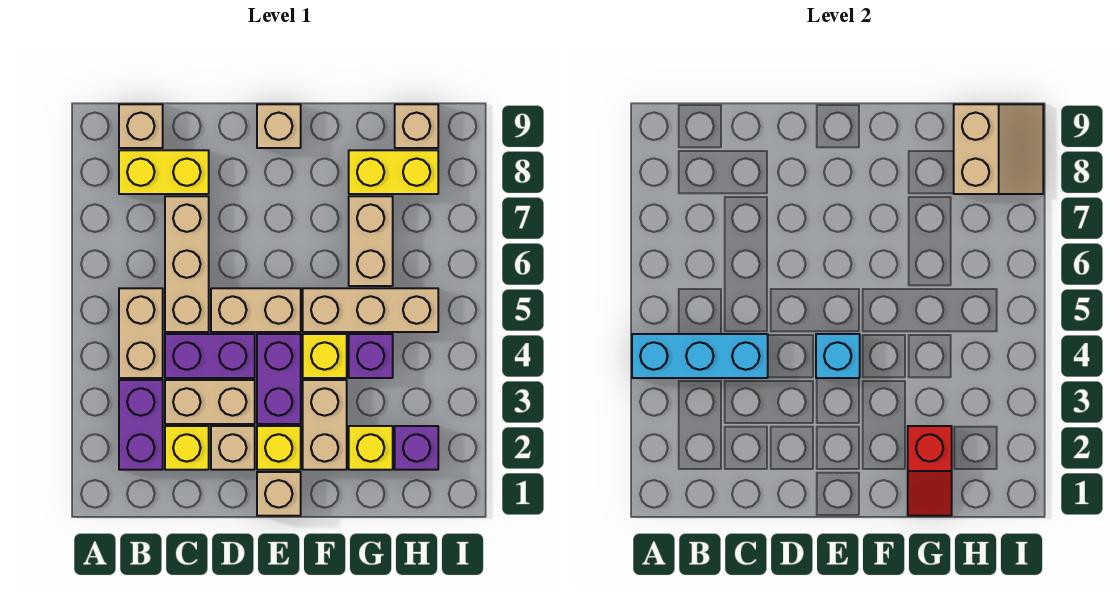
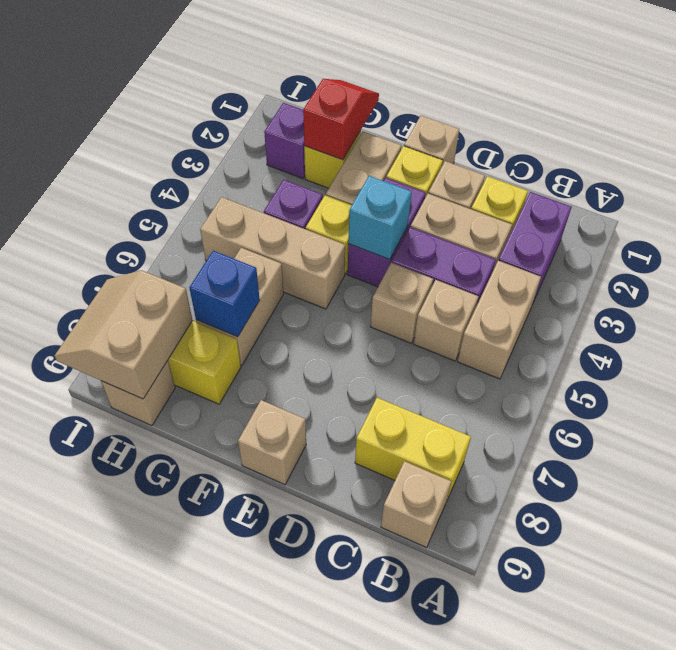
cyan 1x3 brick [632,334,768,378] -> none
tan 1x3 brick [165,196,209,332] -> tan 1x1 brick [414,280,479,361]
tan 1x2 brick [211,288,301,332] -> tan 1x1 brick [370,263,433,343]
none -> blue 1x1 brick [189,251,260,337]

